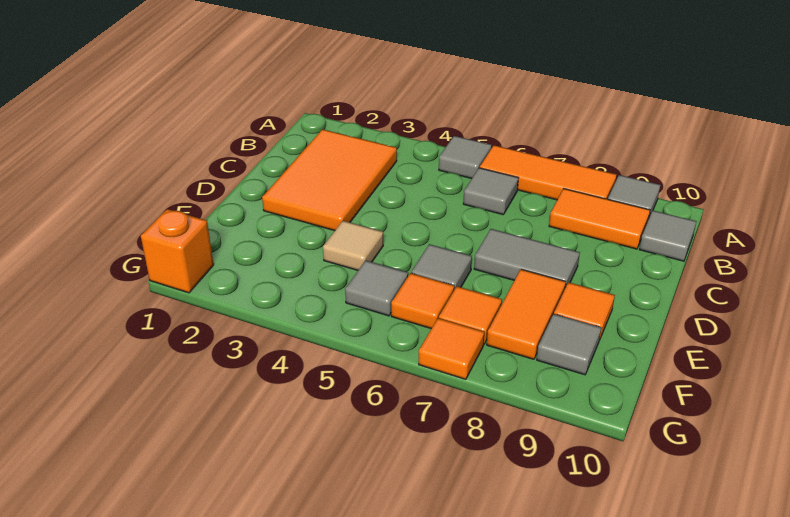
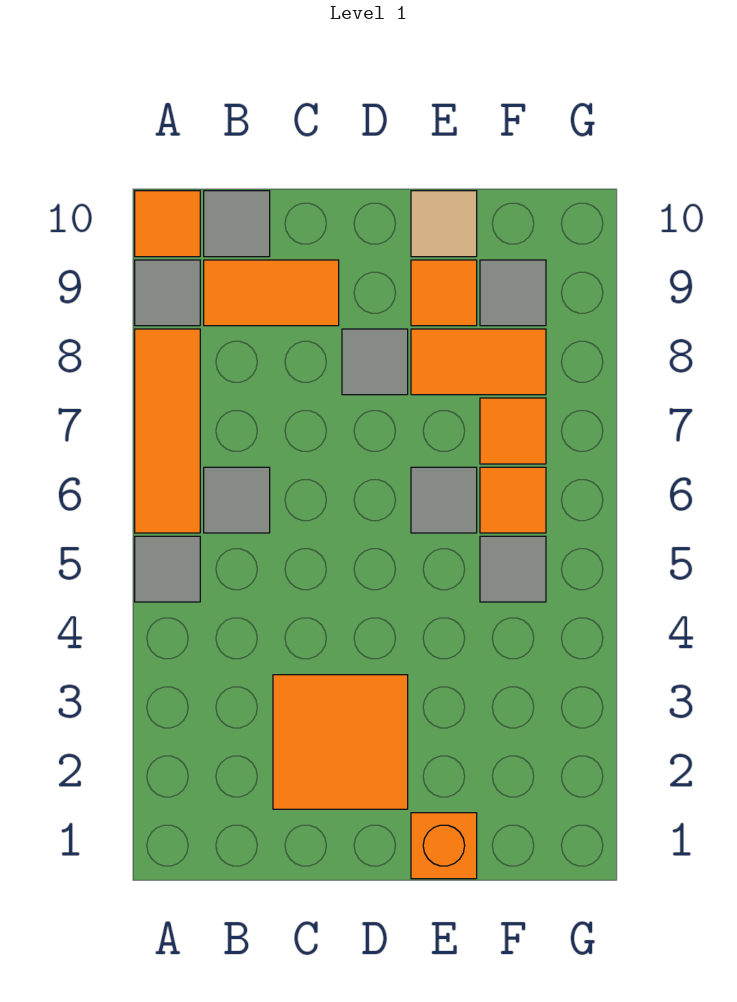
orange 2x3 tile [262,129,397,231] -> orange 2x2 tile [273,675,408,809]
orange 1x2 tile [549,189,650,249] -> orange 1x2 tile turned to [204,260,339,326]
grey 1x2 tile [474,229,580,288] -> grey 1x1 tile [342,329,408,395]
tan 1x1 tile [323,221,383,270] -> tan 1x1 tile moved to [411,191,477,257]
orange 1x1 brick [141,209,214,293] -> orange 1x1 brick moved to [411,813,477,879]
orange 1x1 tile [419,318,484,379] -> orange 1x1 tile moved to [135,191,200,257]

